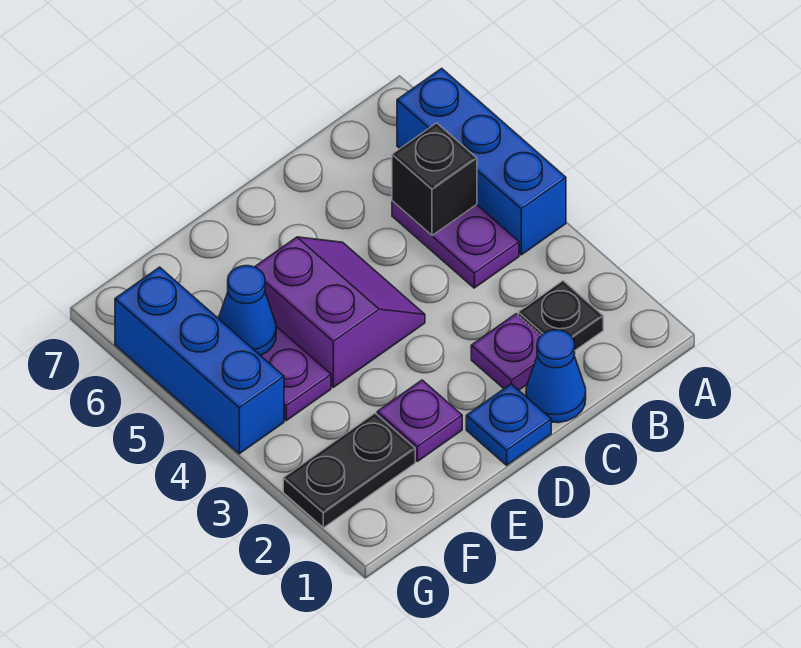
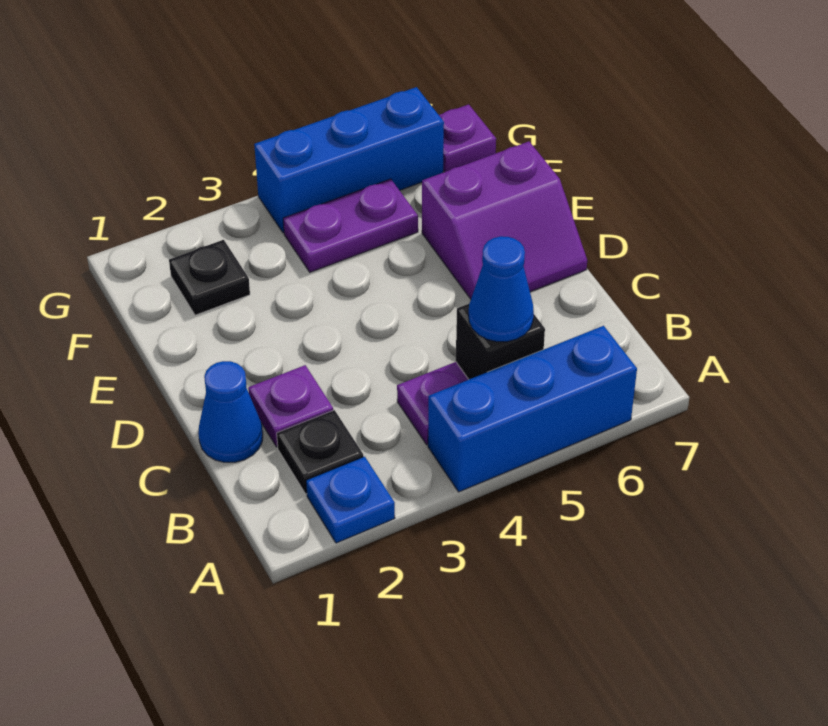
blue 1x1 plate [466,384,551,465] -> blue 1x1 plate moved to [306,457,395,543]
purple 2x2 slope [255,237,425,387] -> purple 2x2 slope moved to [422,142,587,299]
purple 1x1 plate [377,380,462,461] -> purple 1x1 plate moved to [439,104,496,172]
black 1x2 plate [283,413,415,528] -> black 1x1 plate [169,240,250,315]
blue 1x1 cone [218,266,276,356] -> blue 1x1 cone moved to [469,236,534,342]

